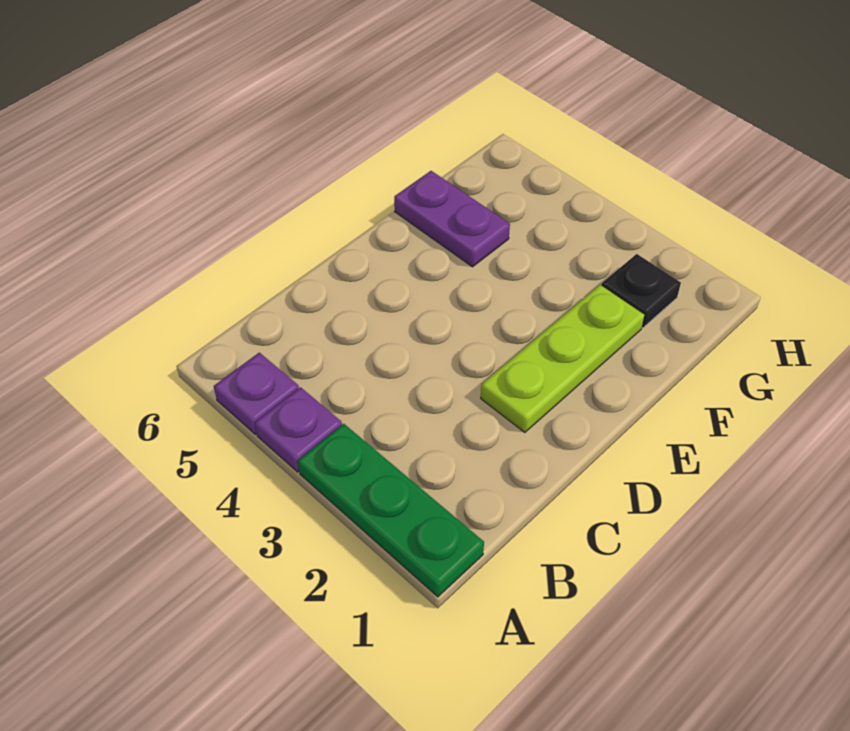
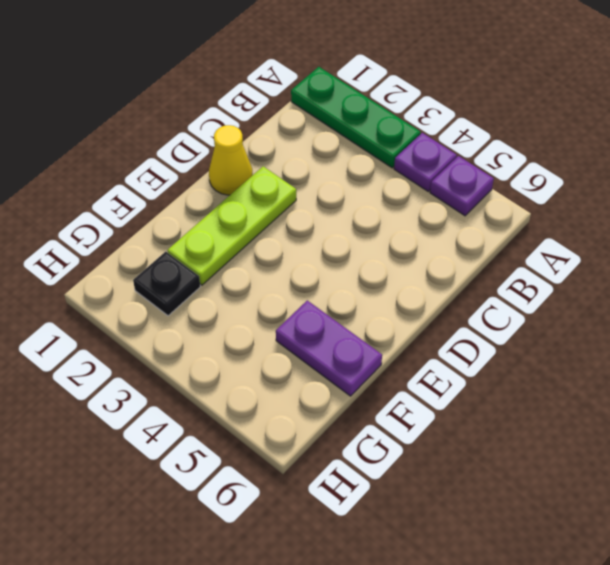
none -> yellow 1x1 cone [209,125,253,195]

